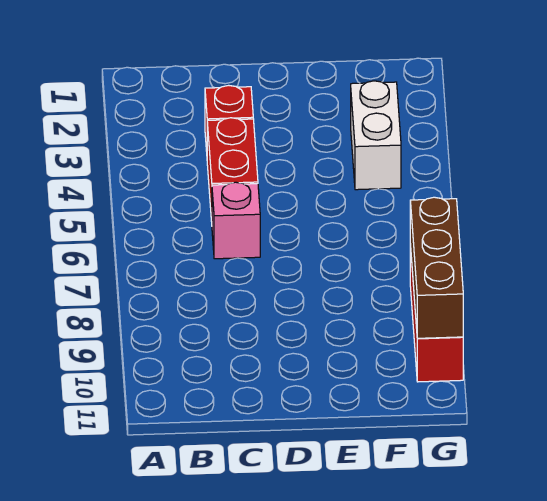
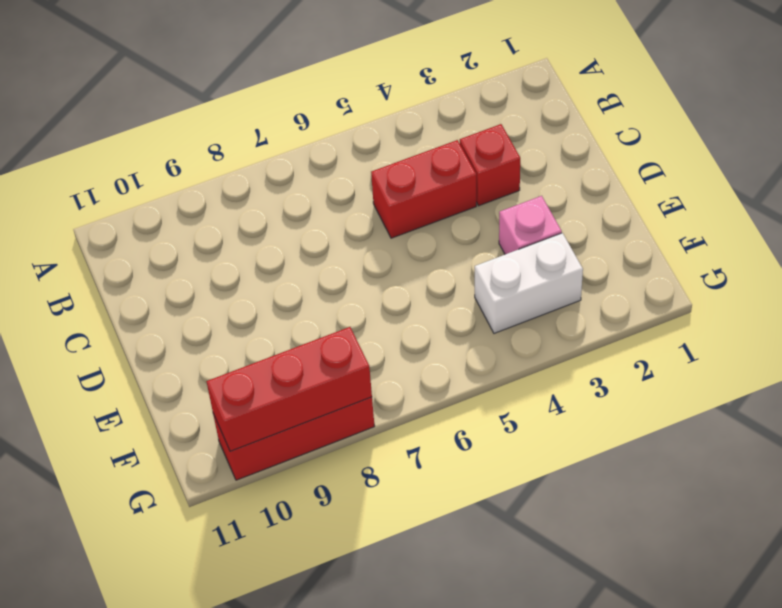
pink 1x1 brick [212,182,260,259] -> pink 1x1 brick moved to [499,196,562,254]
brown 1x3 brick [410,197,463,338] -> red 1x3 brick [206,327,372,451]

